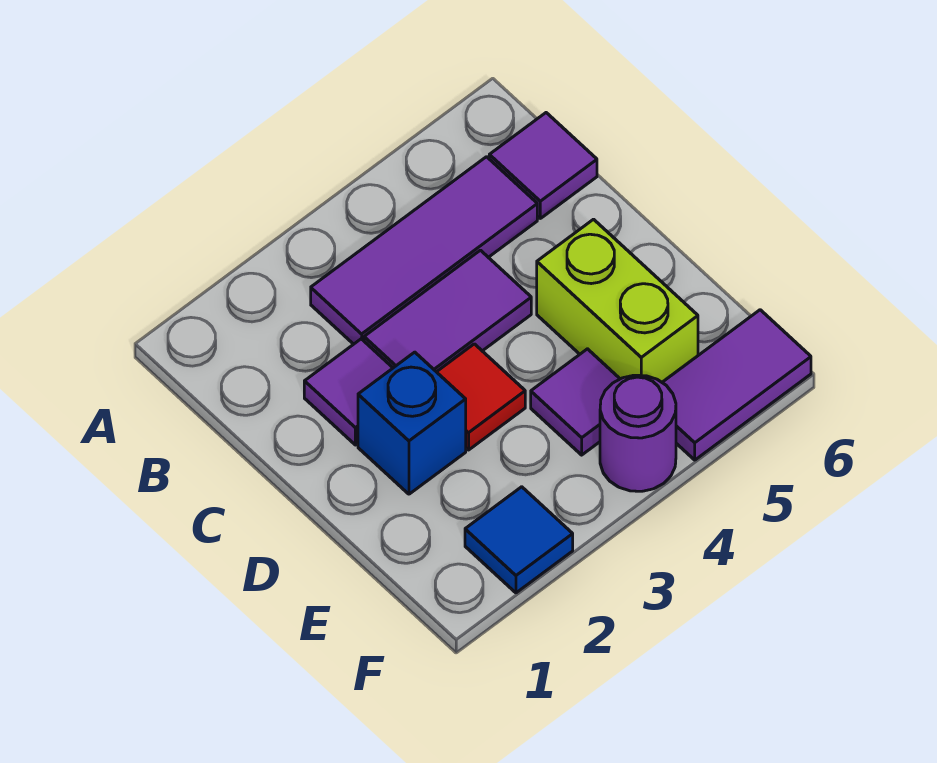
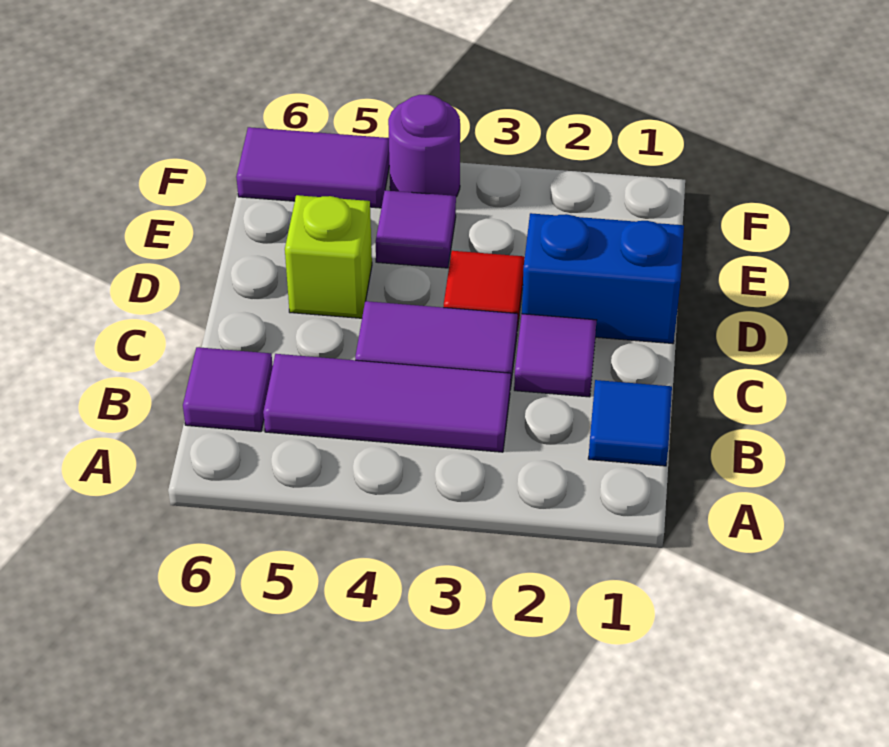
blue 1x1 brick [358,352,466,494] -> blue 1x2 brick [522,213,684,344]
lime 1x2 brick [537,219,698,382] -> lime 1x1 brick [285,195,372,318]
blue 1x1 tile [465,487,573,593] -> blue 1x1 tile moved to [588,380,672,466]

